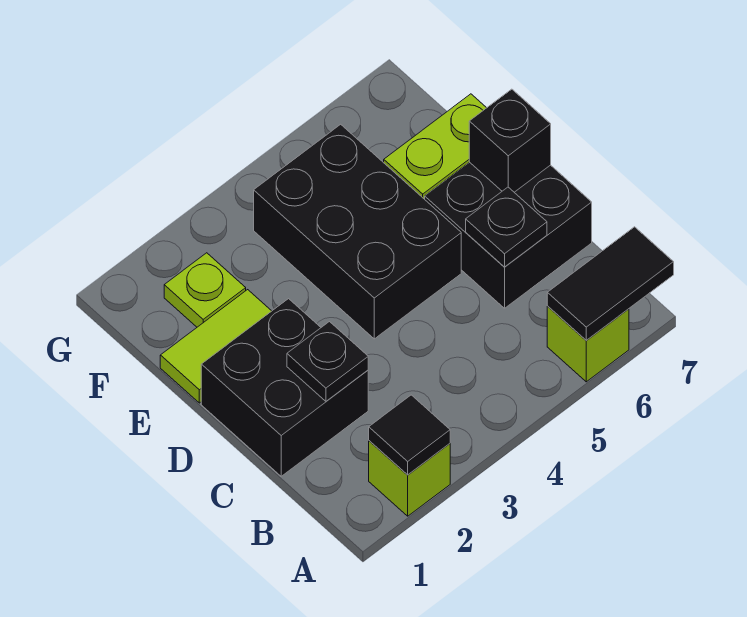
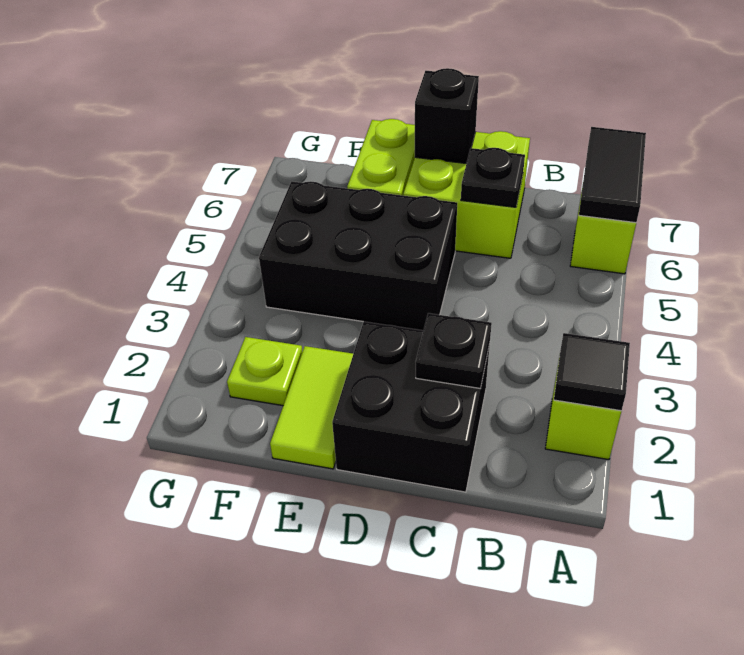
black 2x2 brick [425,162,592,308] -> lime 2x2 brick [403,131,530,258]

